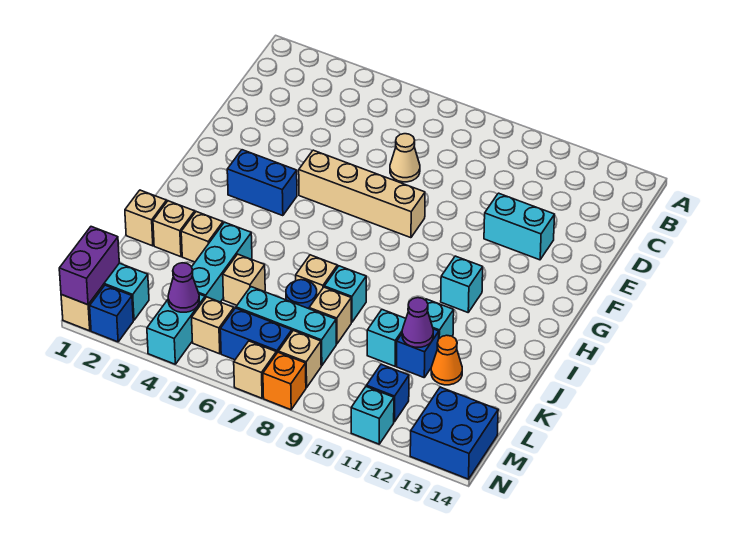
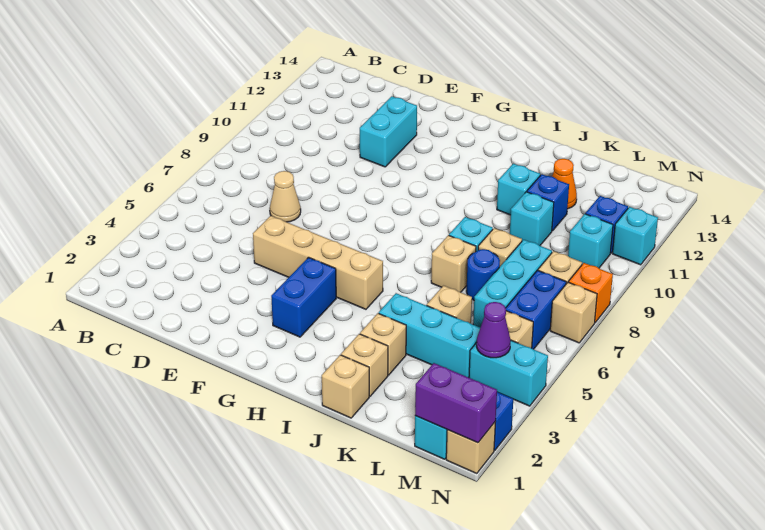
tan 1x4 brick [299,150,425,238] -> tan 1x4 brick turned to [253,216,383,309]
cyan 1x1 brick [441,256,483,312] -> cyan 1x1 brick moved to [568,214,613,268]
purple 1x1 cone [402,298,433,347] -> none
blue 2x2 brick [410,387,498,479] -> none

